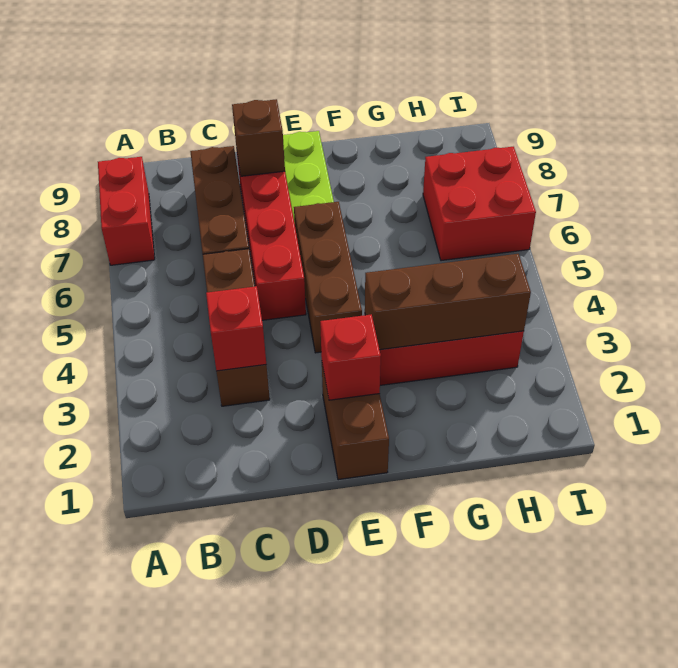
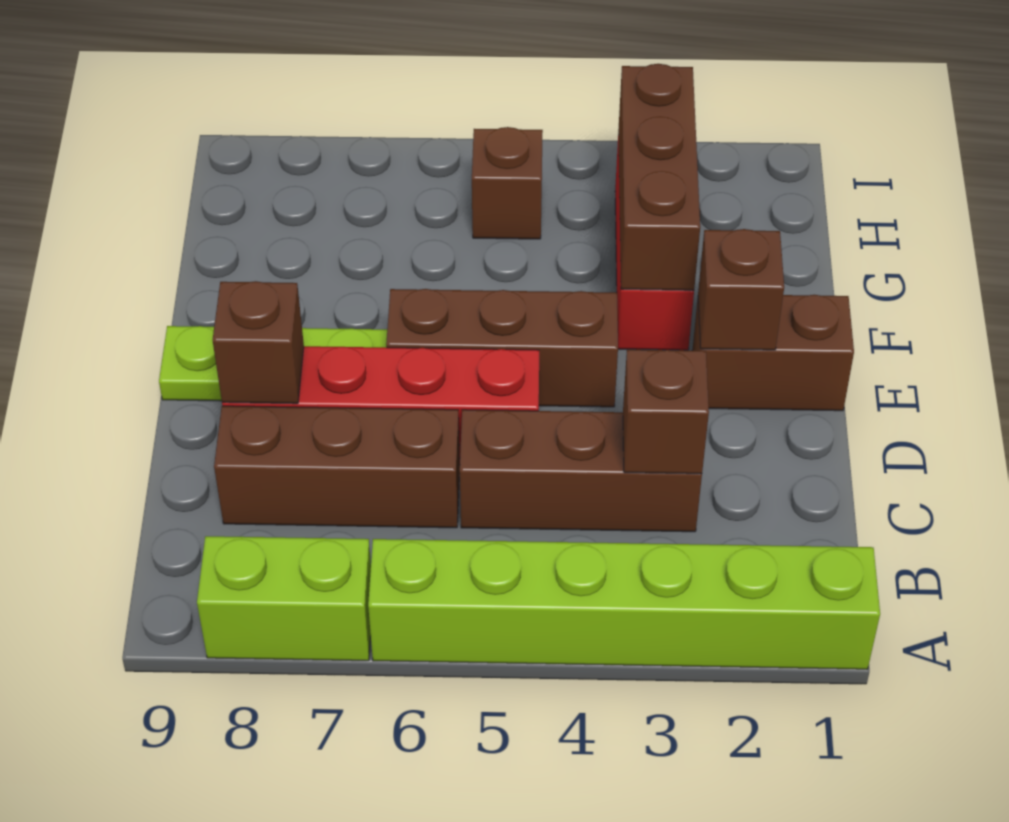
none -> lime 1x6 brick [368,539,880,669]
red 1x2 brick [98,157,155,265] -> lime 1x2 brick [197,536,371,661]
red 1x1 brick [206,286,266,371] -> brown 1x1 brick [623,350,709,474]
red 1x1 brick [320,314,381,400] -> brown 1x1 brick [698,229,784,350]
none -> brown 1x1 brick [472,127,543,239]
red 2x2 brick [423,147,536,261] -> none

